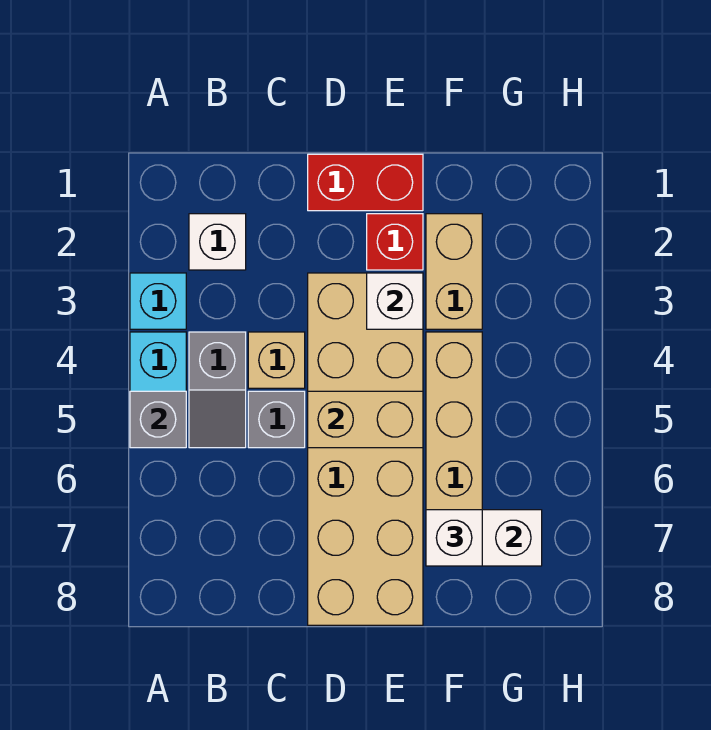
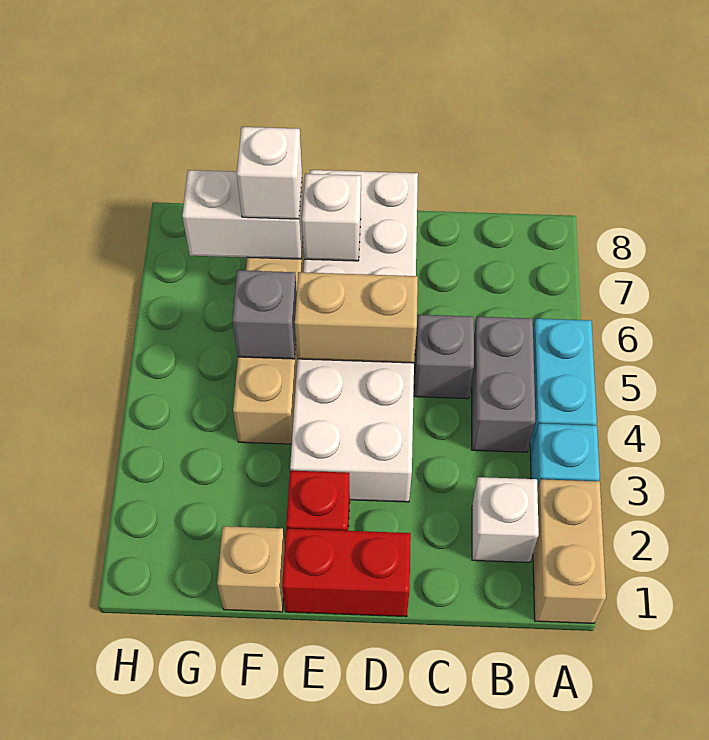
grey 1x1 brick [130,391,186,448] -> grey 1x1 brick moved to [232,270,297,359]
grey 1x2 slope [189,332,246,448] -> grey 1x2 brick [472,317,535,452]
tan 1x1 brick [248,332,305,388] -> tan 1x1 brick moved to [217,526,285,612]
tan 2x6 brick [308,273,423,625] -> white 2x6 brick [290,170,418,502]
white 1x1 brick [367,273,423,329] -> white 1x1 brick moved to [302,174,361,261]
tan 1x2 brick [426,214,482,329] -> tan 1x2 brick moved to [533,479,606,623]

